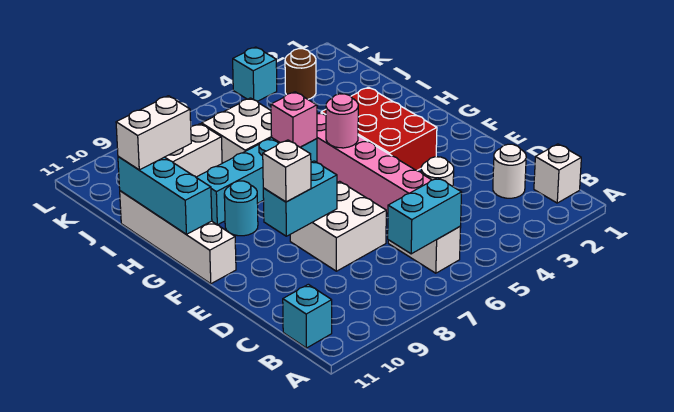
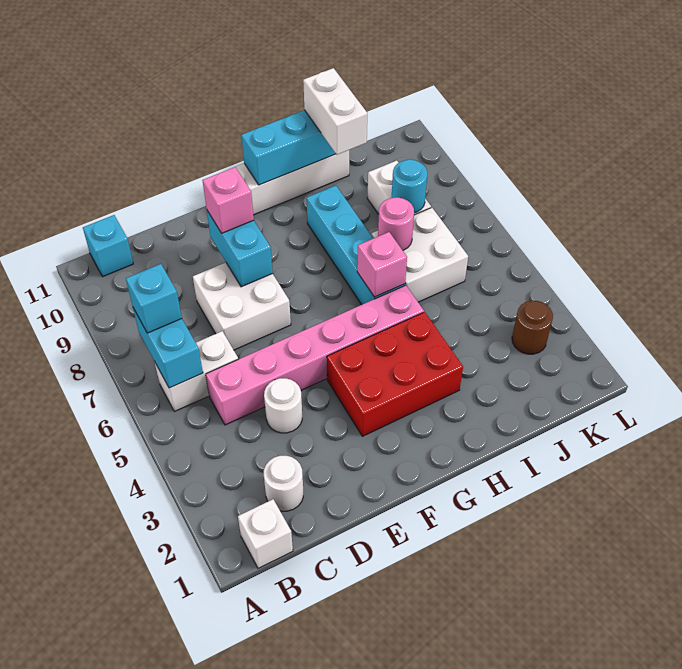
white 1x1 brick [263,140,311,202] -> pink 1x1 brick [203,167,254,233]
pink 1x1 round brick [326,94,358,148] -> pink 1x1 round brick moved to [378,197,414,250]
cyan 1x1 round brick [224,181,258,236] -> cyan 1x1 round brick moved to [392,159,427,213]
cyan 1x1 brick [233,47,277,101] -> cyan 1x1 brick moved to [126,264,182,333]

